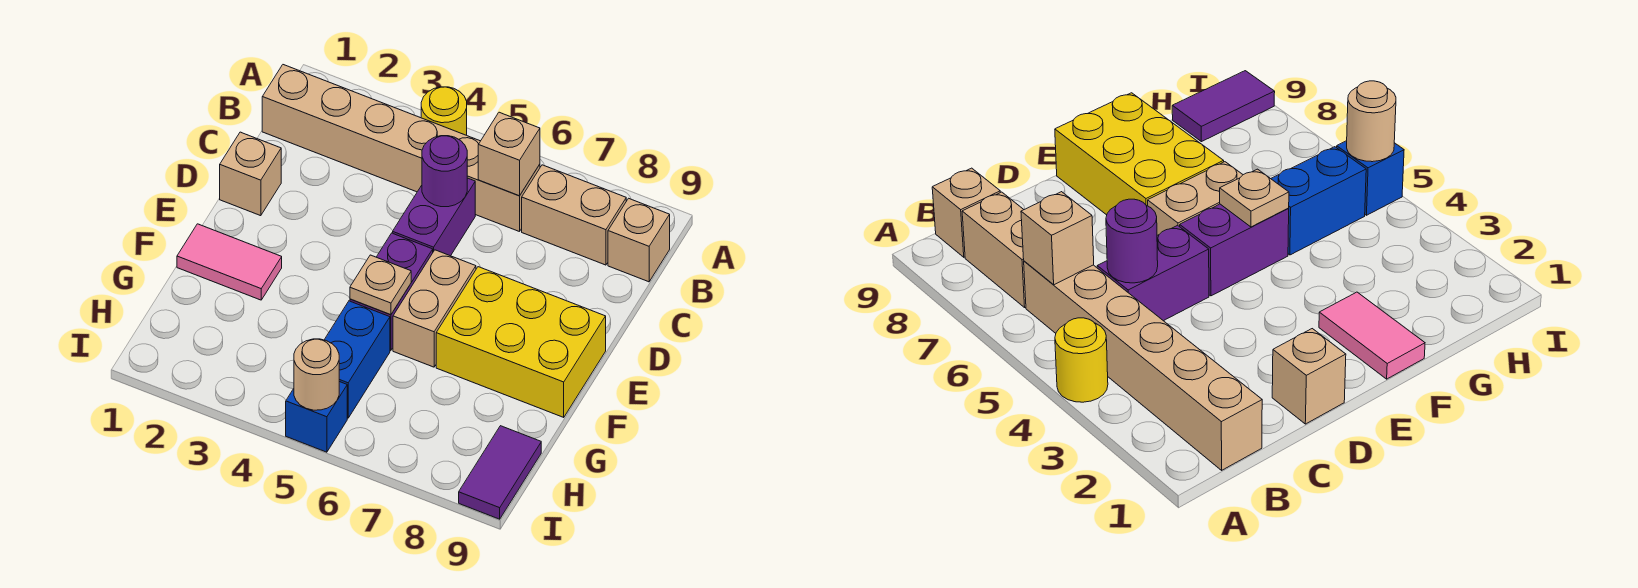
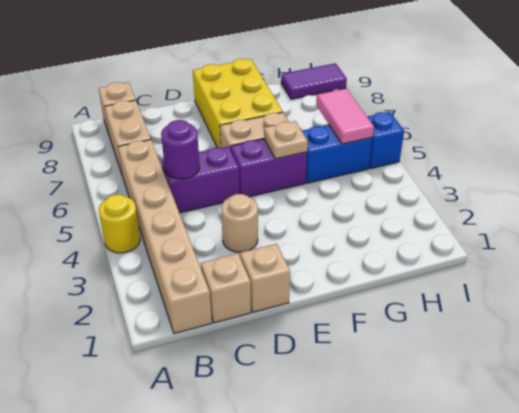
tan 1x1 brick [478,112,540,196] -> tan 1x1 brick moved to [201,253,251,323]
pink 1x2 tile [177,224,282,300] -> pink 1x2 tile moved to [316,88,374,144]
tan 1x1 round brick [294,339,339,410] -> tan 1x1 round brick moved to [221,194,258,252]

